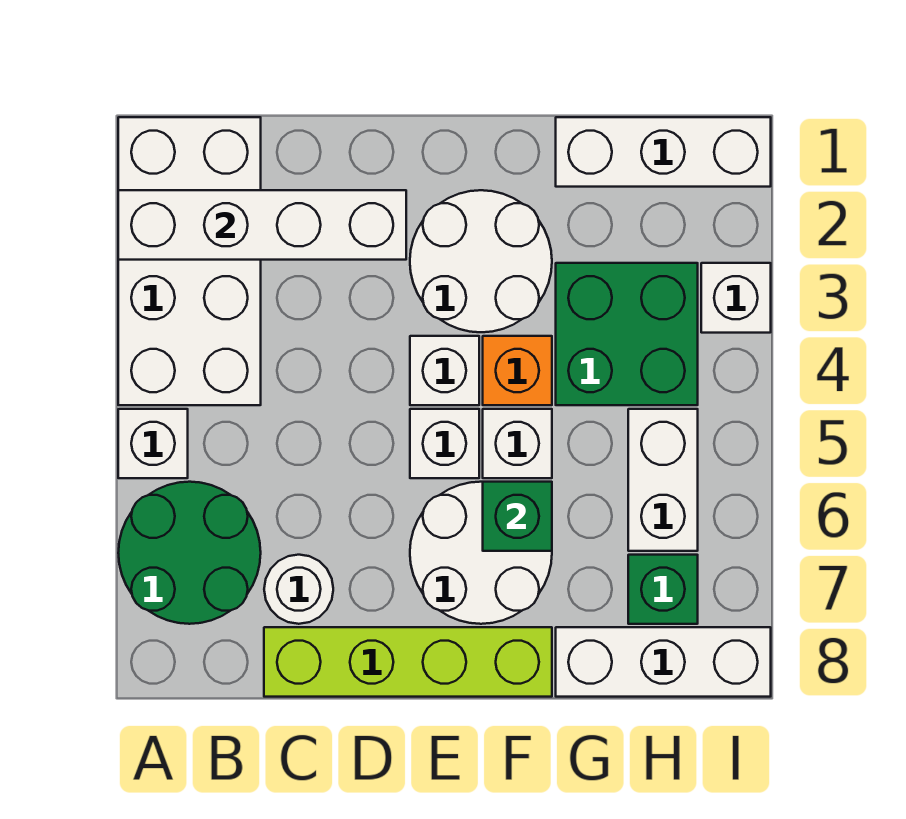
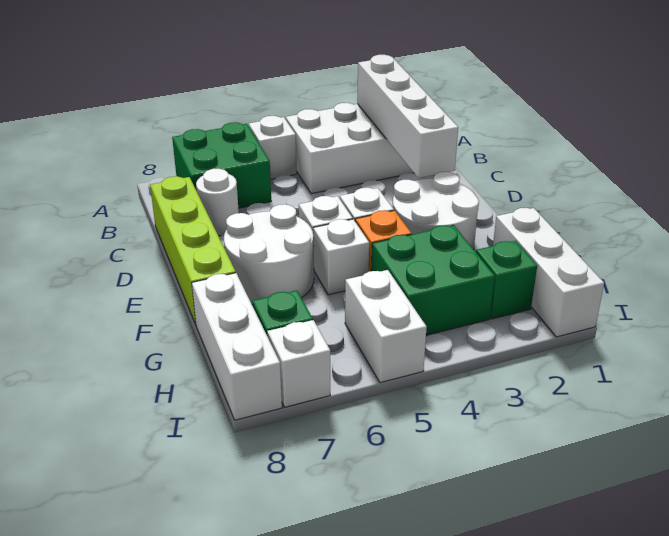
green 2x2 round brick [118,482,261,624] -> green 2x2 brick [172,122,271,208]
green 1x1 brick [483,482,552,551] -> green 1x1 brick moved to [476,241,537,319]
white 1x2 brick [628,409,698,551] -> white 1x2 brick turned to [345,270,427,383]
white 1x1 brick [701,263,771,333] -> white 1x1 brick moved to [267,320,330,407]

